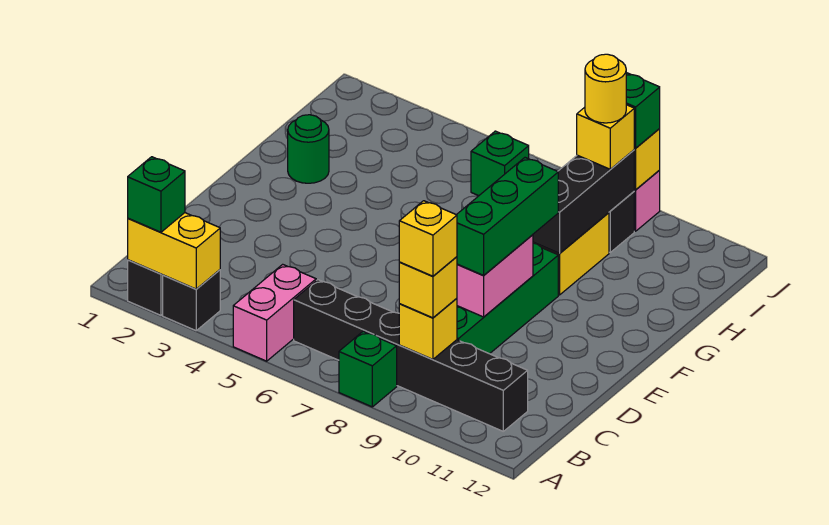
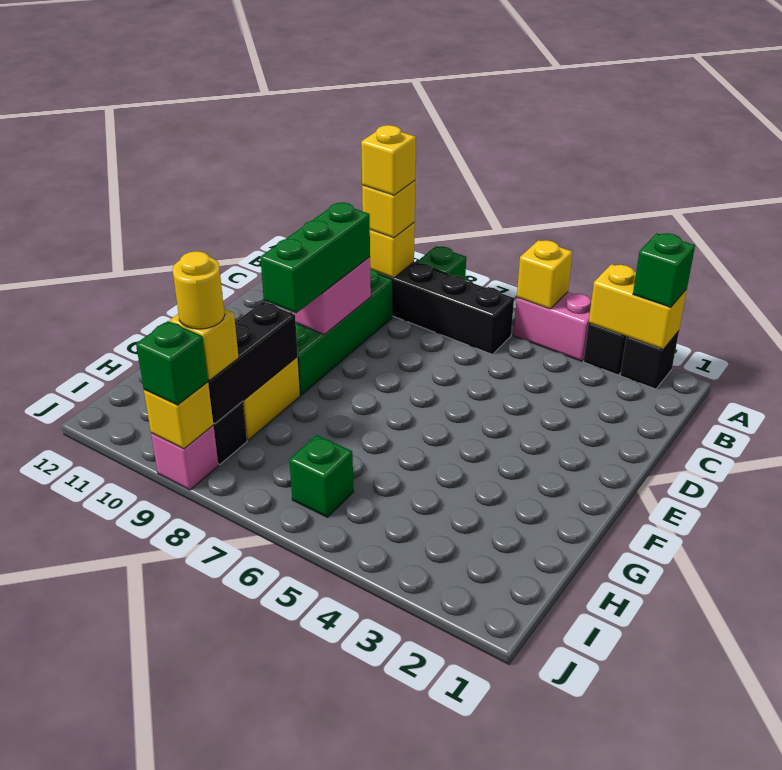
pink 1x2 brick [233,264,316,361] -> pink 1x2 brick turned to [514,292,591,361]
none -> yellow 1x1 brick [517,240,572,309]
green 1x1 round brick [288,115,329,183] -> none

